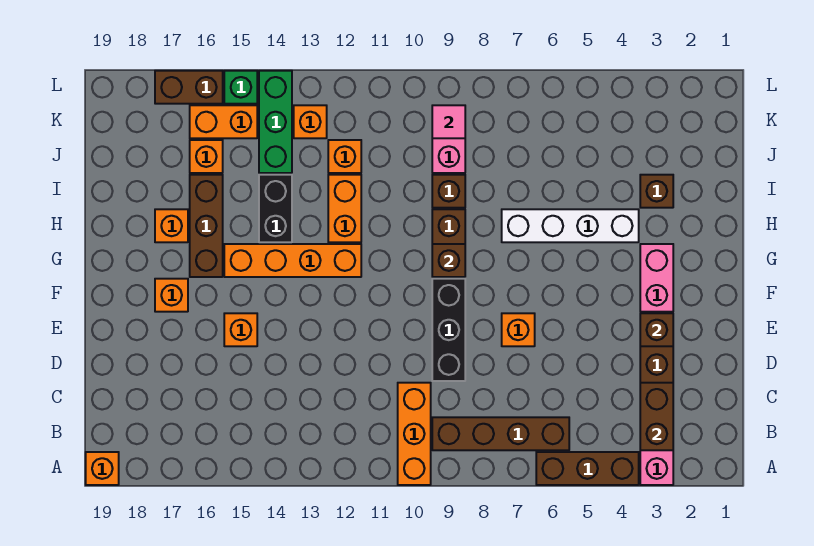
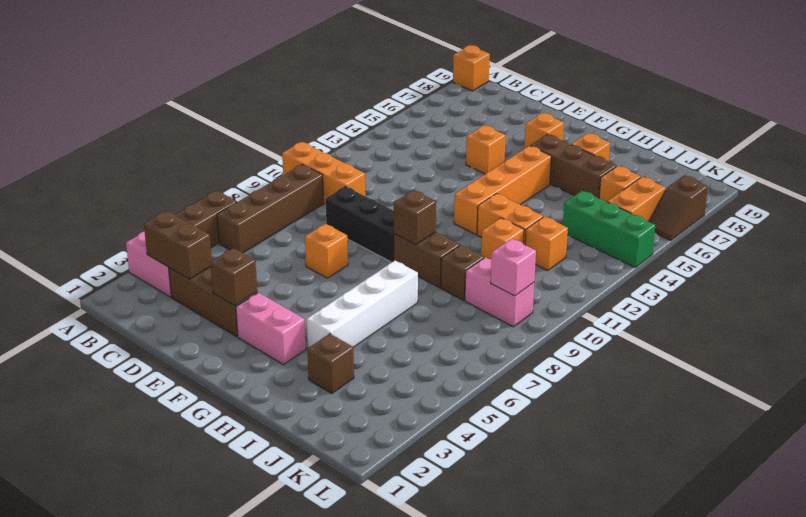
black 1x2 brick [259,175,292,242] -> none
pink 1x1 tile [432,105,465,138] -> pink 1x1 brick [491,239,536,296]
orange 1x1 brick [294,105,327,138] -> orange 1x1 brick moved to [481,218,524,260]
green 1x1 brick [224,71,257,104] -> none
brown 1x2 brick [155,71,223,104] -> brown 1x2 slope [649,176,708,240]

